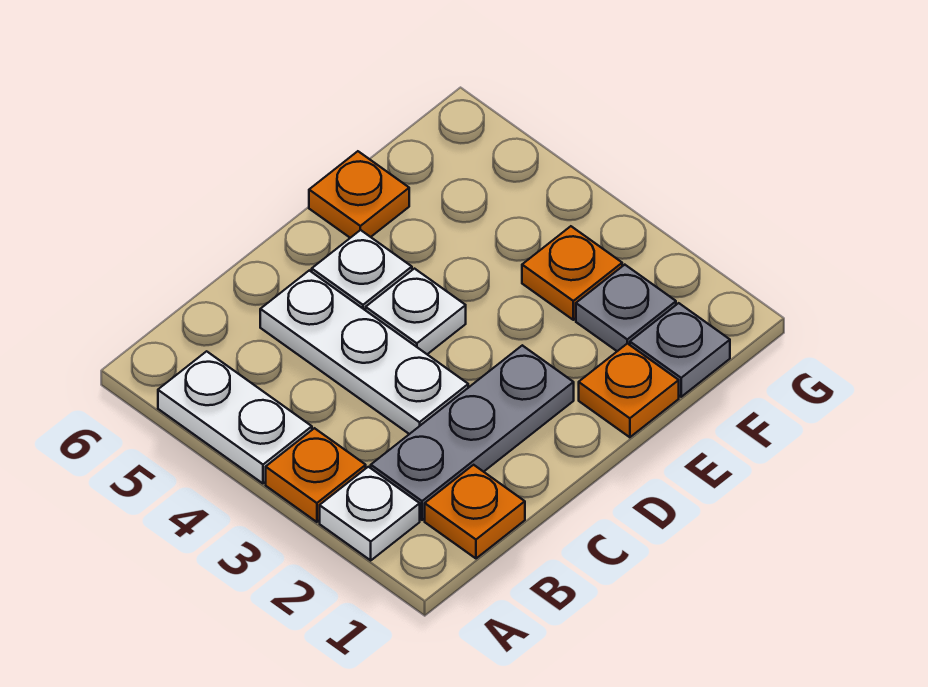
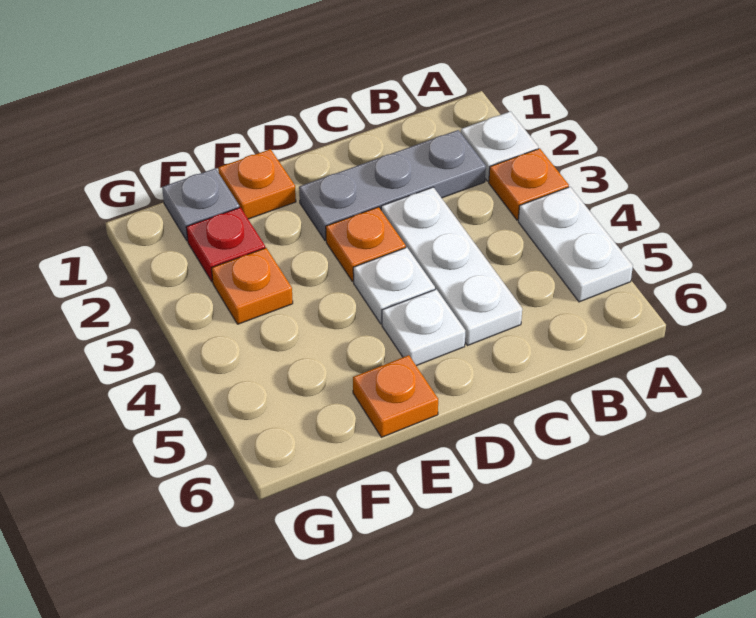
orange 1x1 plate [425,465,525,558] -> orange 1x1 plate moved to [326,207,406,281]
grey 1x1 plate [576,265,676,351] -> red 1x1 plate [186,207,265,282]

